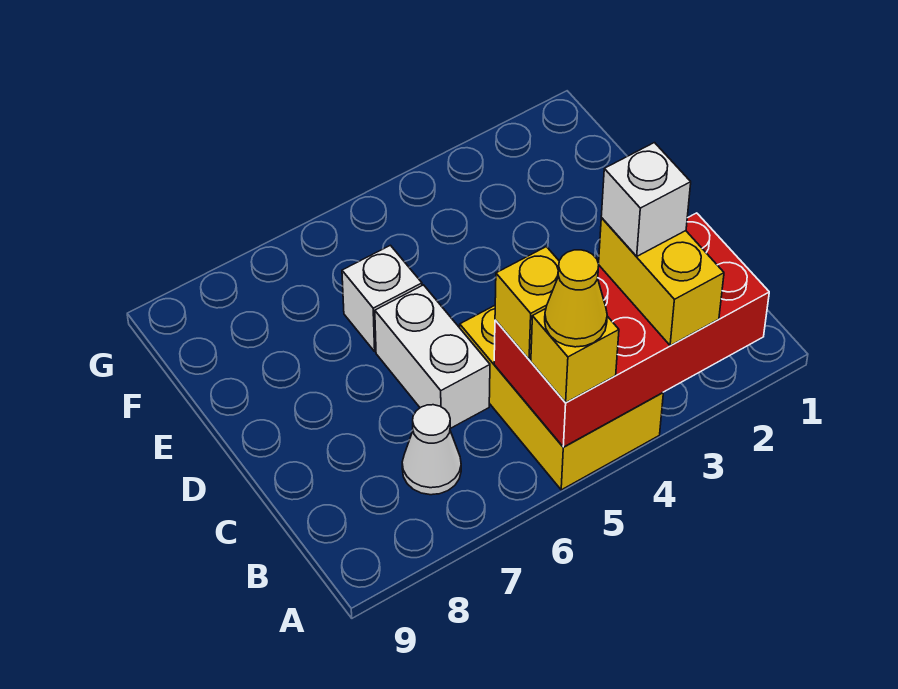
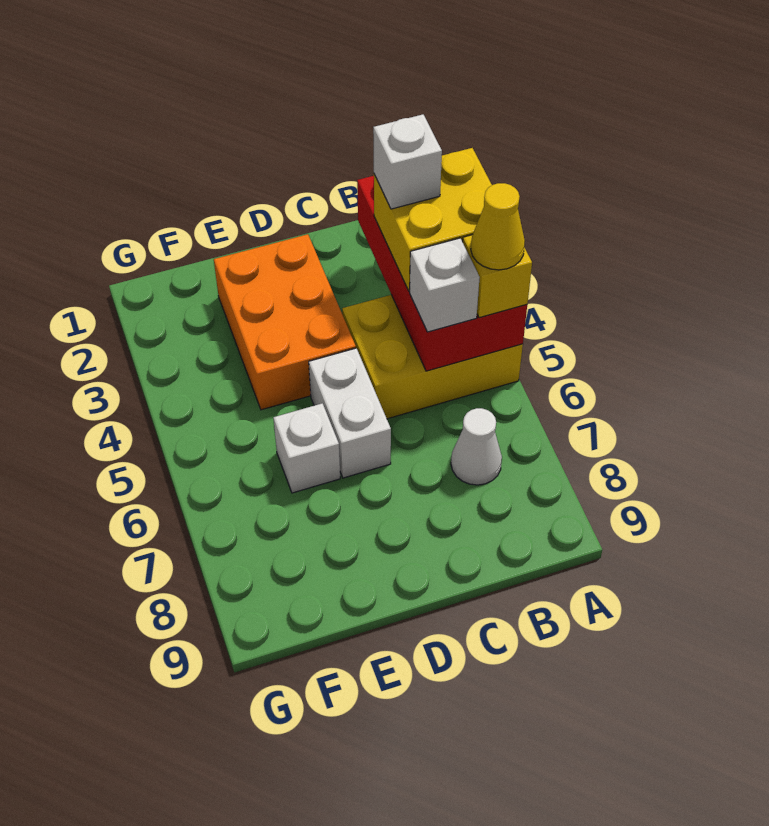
yellow 1x2 brick [598,218,724,345] -> yellow 2x2 brick [374,148,492,291]
yellow 1x1 brick [495,247,559,360] -> white 1x1 brick [410,238,480,332]
white 1x2 brick [375,285,490,429] -> white 1x2 brick turned to [309,348,391,478]
none -> orange 2x3 brick [214,234,356,410]

